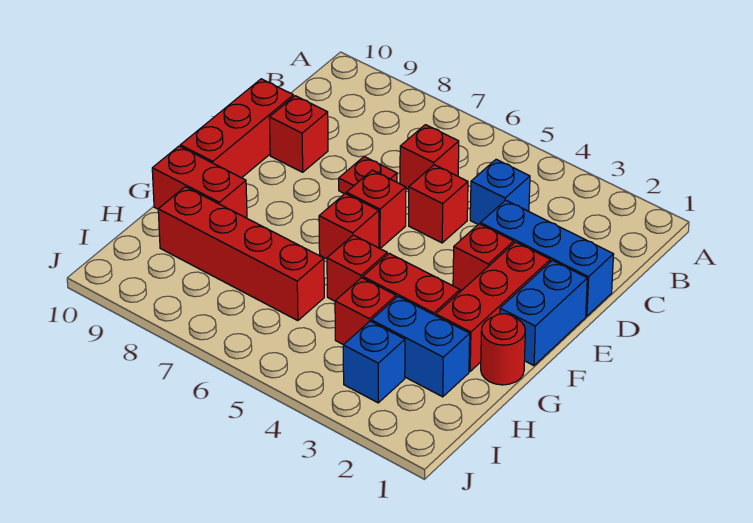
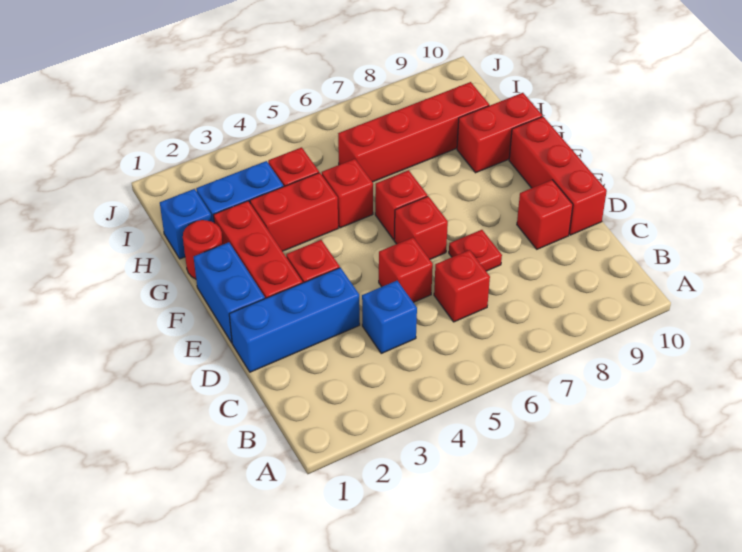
blue 1x1 brick [343,321,405,403] -> blue 1x1 brick moved to [160,189,212,259]

